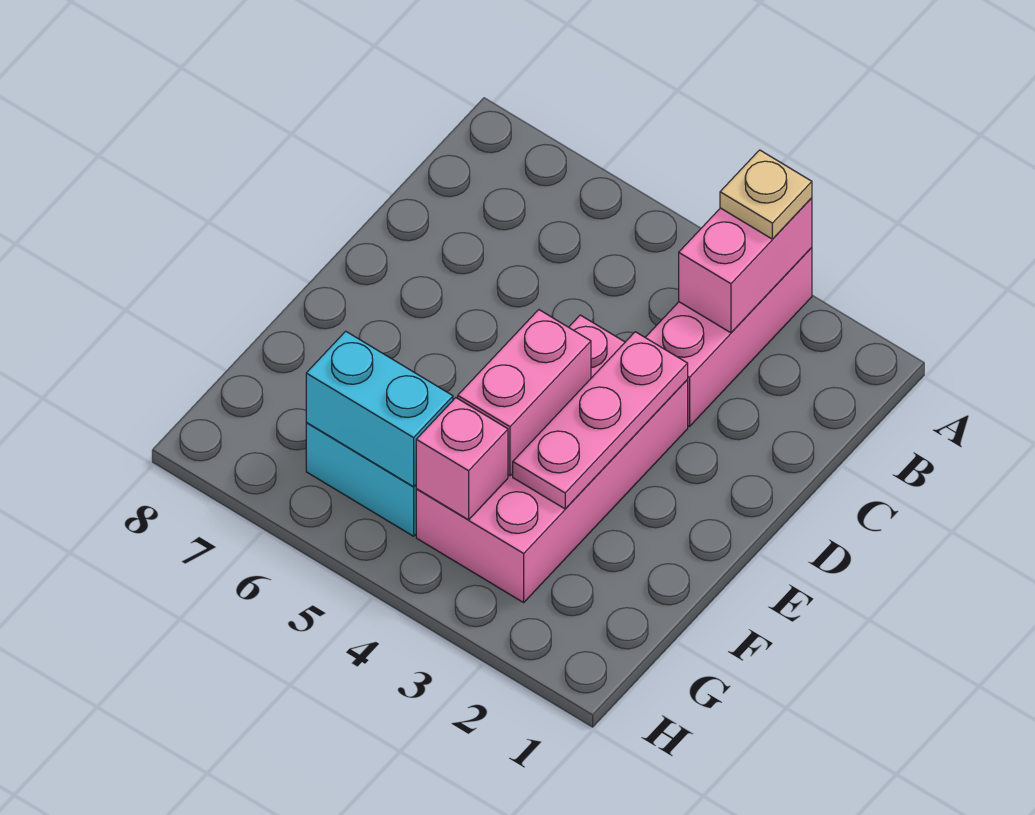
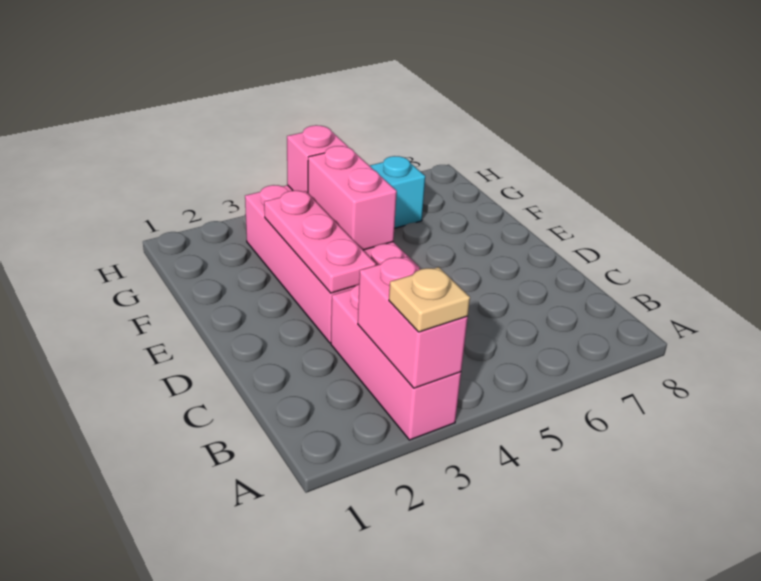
cyan 1x2 brick [306,331,453,487] -> none

